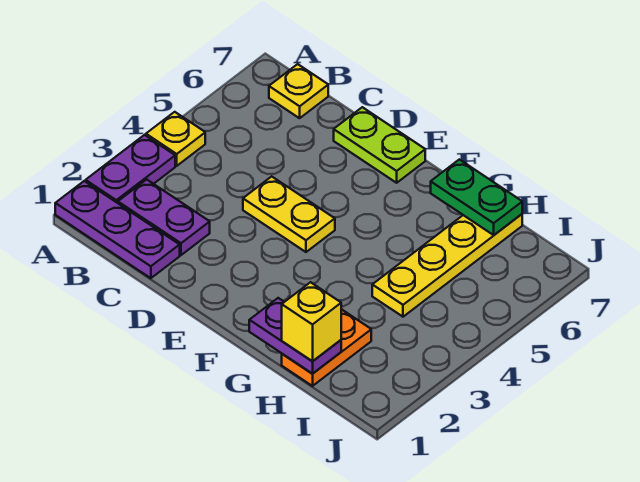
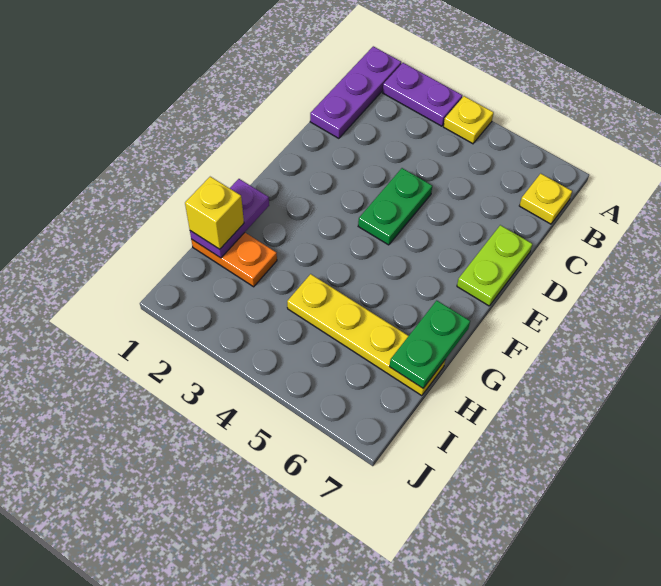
purple 1x2 plate [118,179,210,255] -> none
yellow 1x2 plate [243,176,335,252] -> green 1x2 plate [358,168,432,245]

